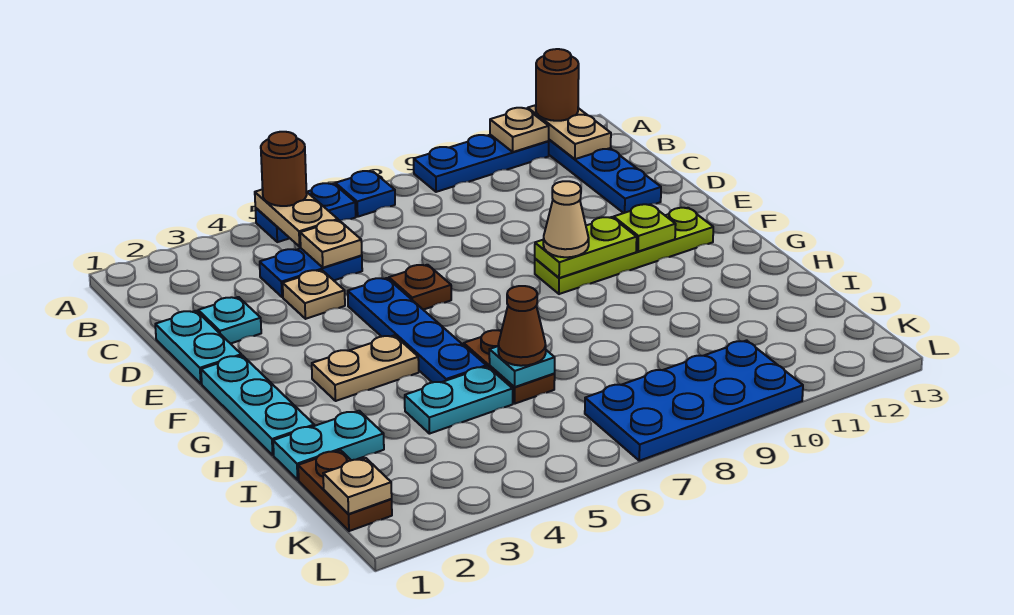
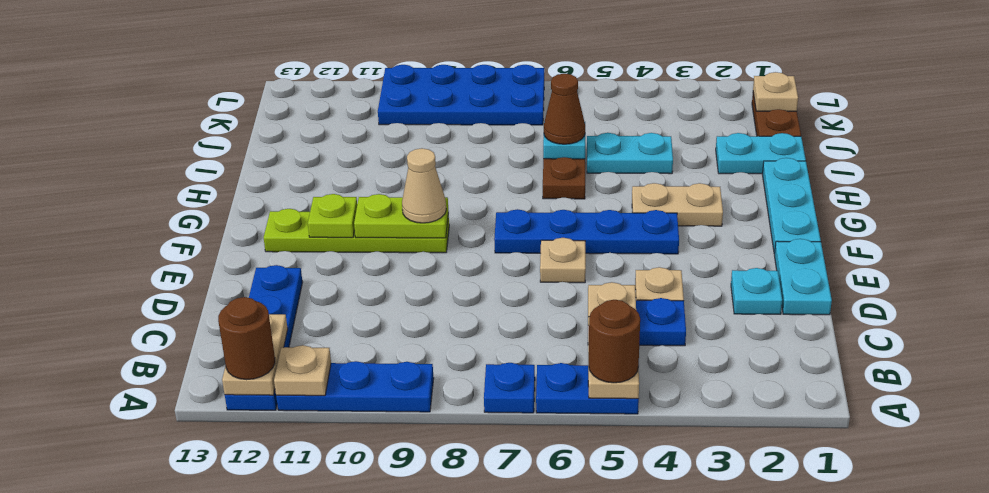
blue 1x4 plate [348,278,486,383] -> blue 1x4 plate turned to [494,209,679,254]
brown 1x1 plate [389,265,451,310] -> tan 1x1 plate [540,238,586,283]

